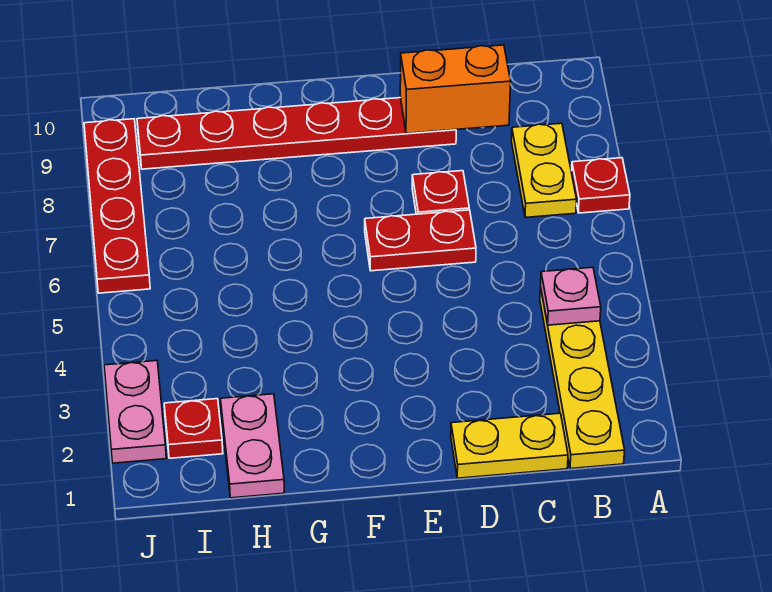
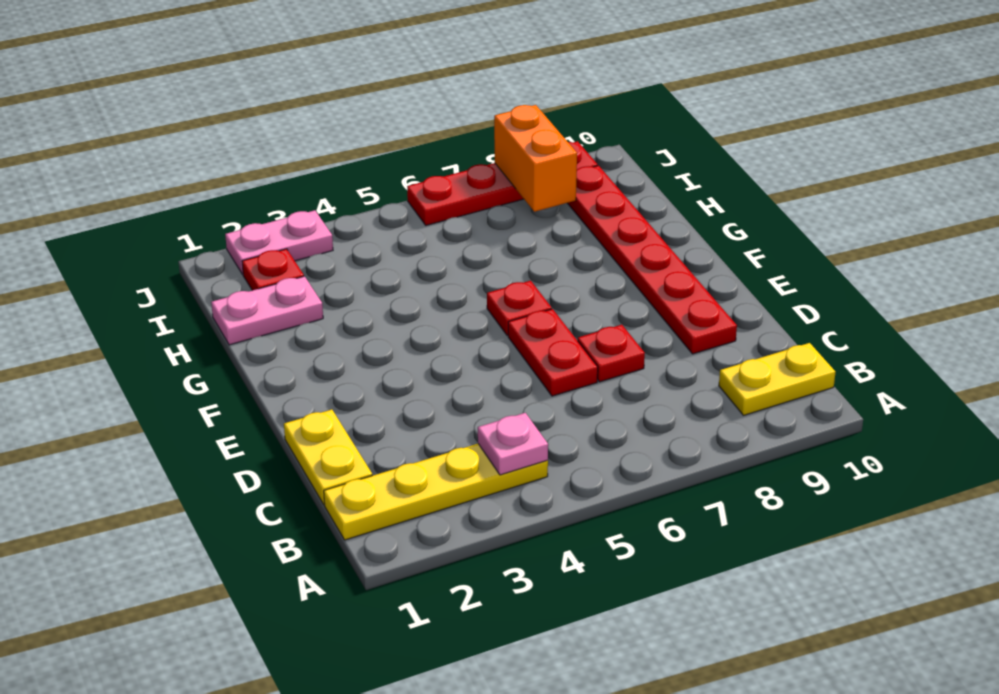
red 1x1 plate [571,158,630,213] -> red 1x1 plate moved to [487,281,552,336]
yellow 1x2 plate [511,123,577,218] -> yellow 1x2 plate moved to [719,343,835,415]
orange 1x2 brick [400,45,511,133] -> orange 1x2 brick moved to [494,105,577,212]

